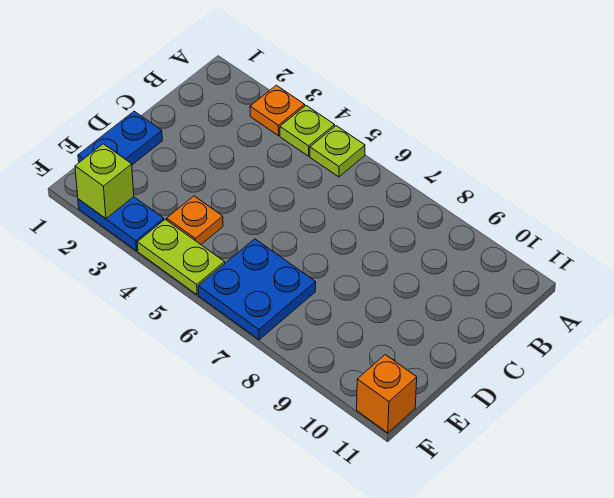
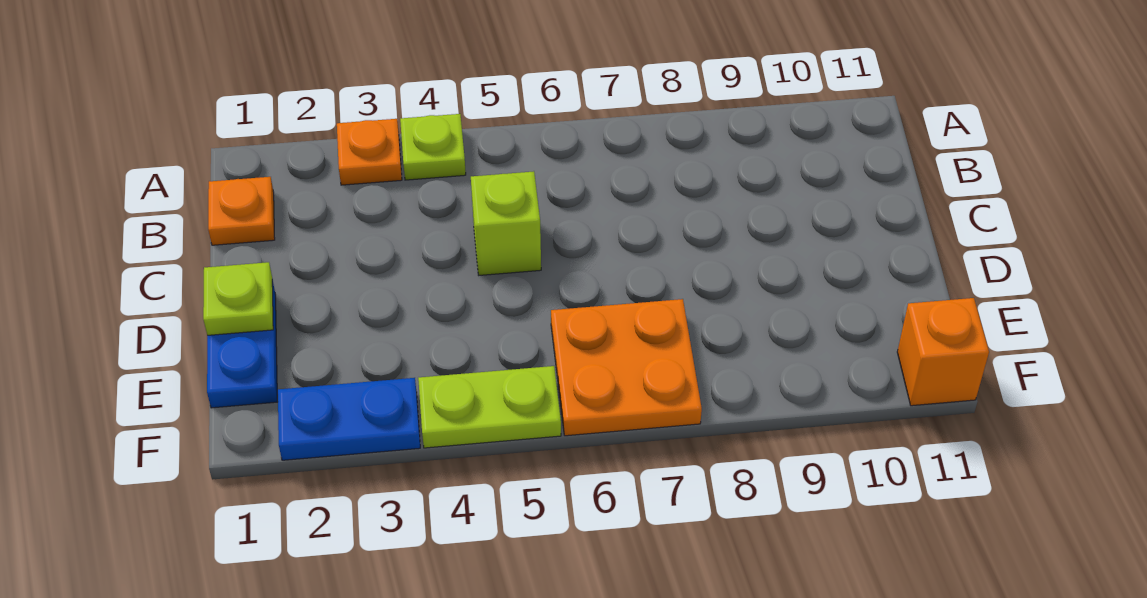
lime 1x1 plate [310,126,365,177] -> lime 1x1 plate moved to [203,262,273,335]
orange 1x1 plate [167,196,223,244] -> orange 1x1 plate moved to [208,177,275,245]
blue 2x2 plate [198,239,316,340] -> orange 2x2 plate [551,299,702,436]
lime 1x1 brick [75,144,134,219] -> lime 1x1 brick moved to [471,171,541,275]

